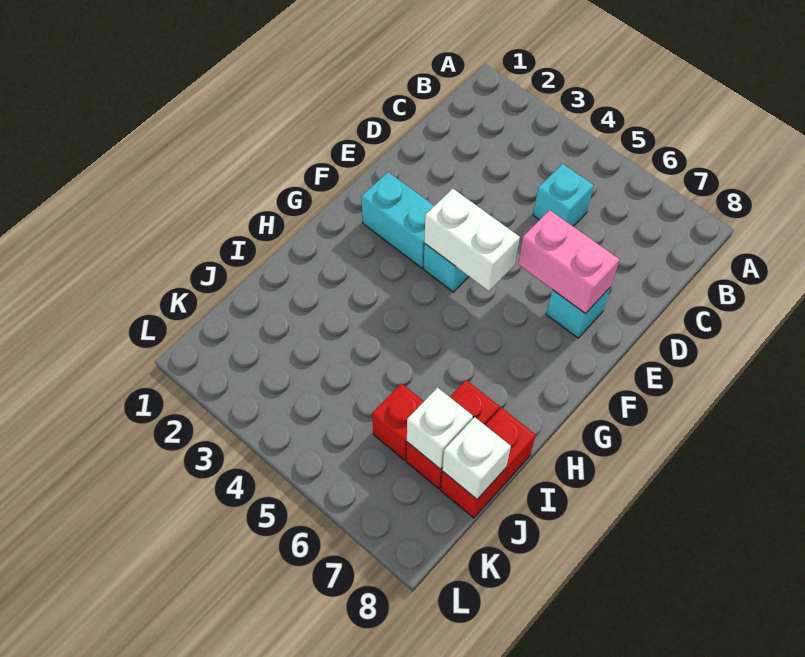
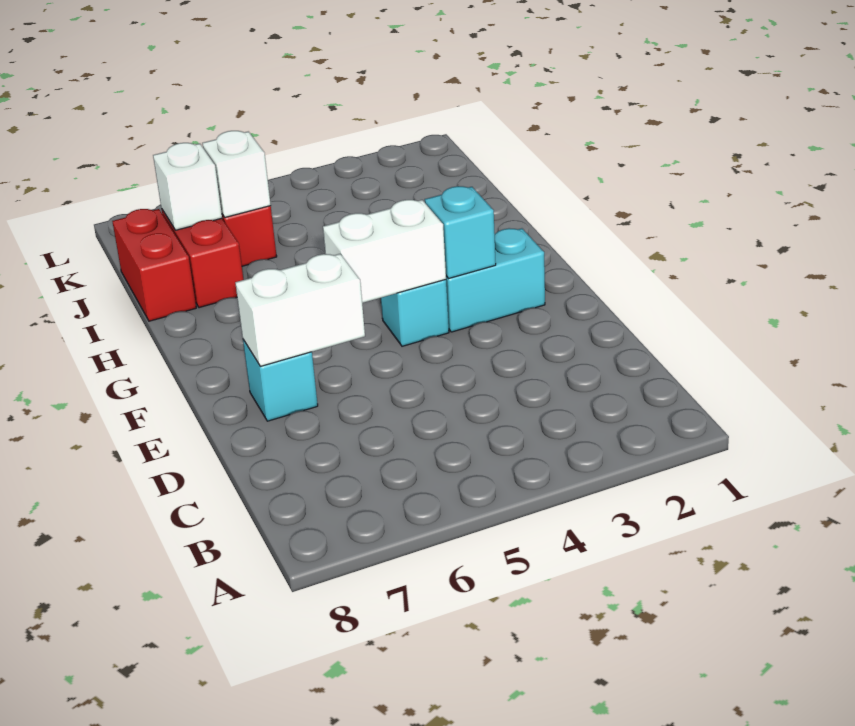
cyan 1x1 brick [533,164,594,226] -> cyan 1x1 brick moved to [425,186,496,279]
pink 1x2 brick [518,210,619,314] -> white 1x2 brick [235,254,365,366]
white 1x1 brick [442,417,511,499] -> white 1x1 brick moved to [202,131,271,217]

